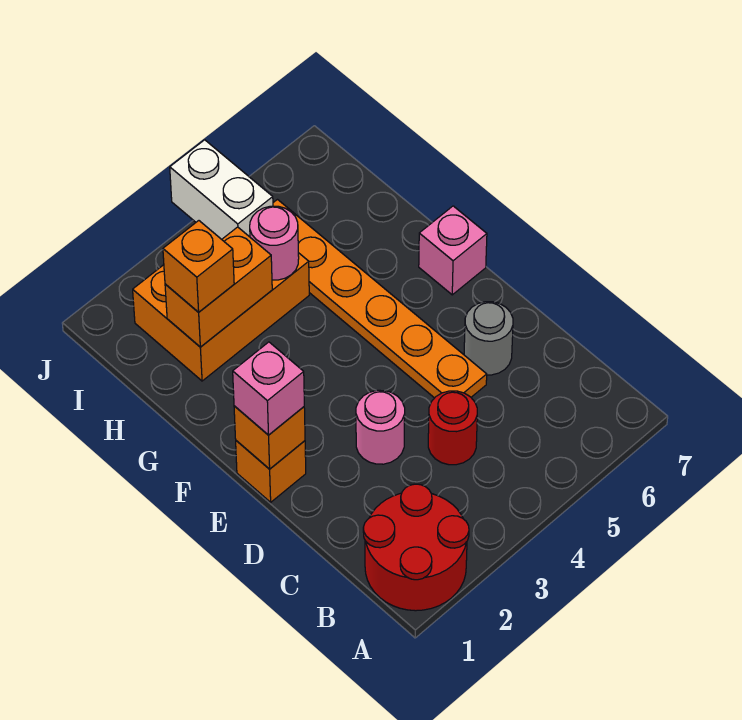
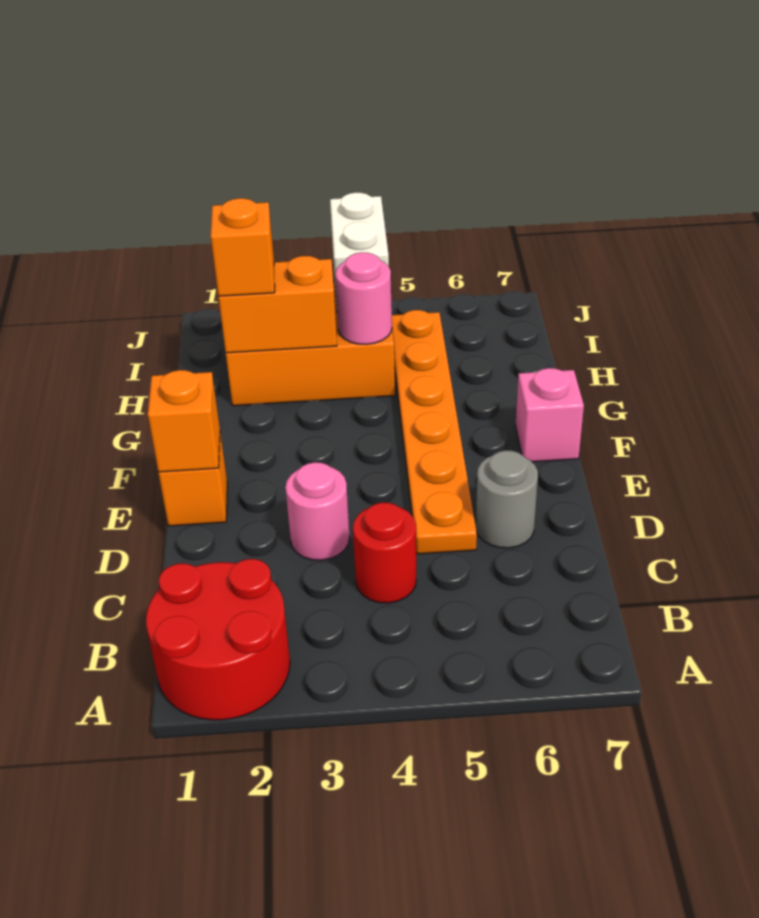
pink 1x1 brick [233,342,304,435] -> none

